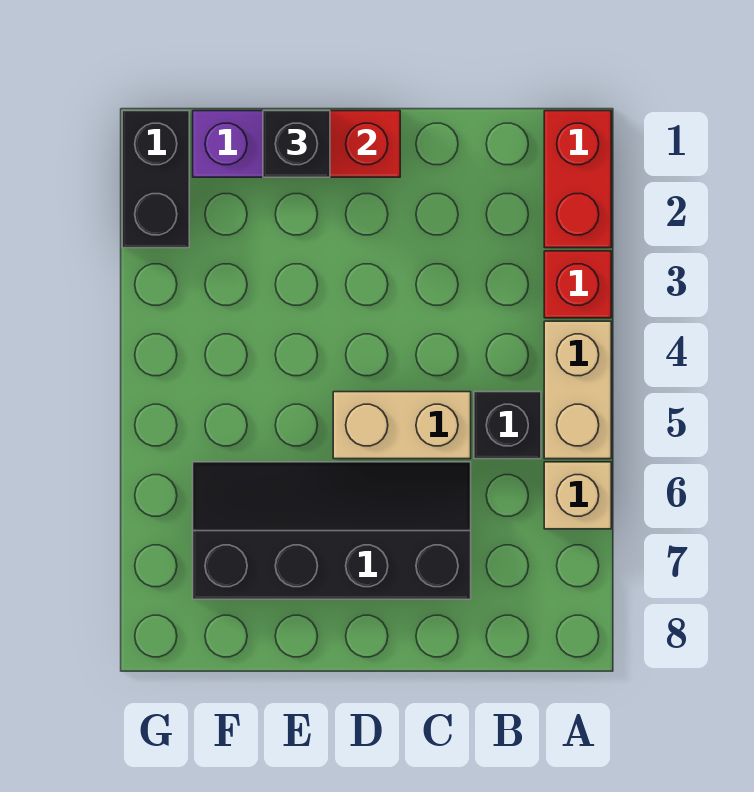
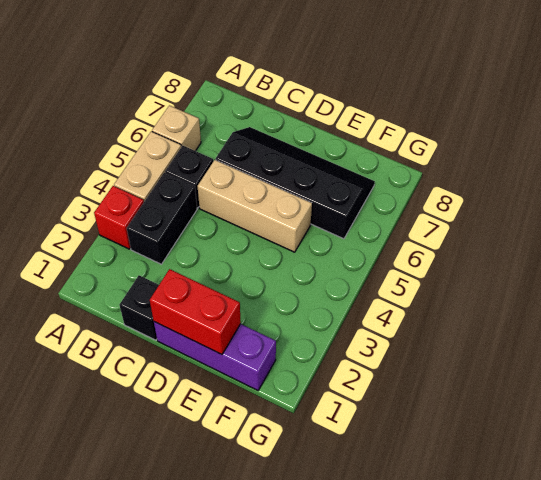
red 1x2 brick [544,111,611,248] -> none
tan 1x2 brick [333,392,471,459] -> tan 1x3 brick [198,160,312,252]
black 2x4 slope [193,462,471,599] -> black 2x4 slope turned to [216,127,375,239]
black 1x1 brick [263,111,330,177] -> black 1x1 brick moved to [119,275,159,340]
black 1x2 brick [122,111,189,248] -> black 1x2 brick moved to [127,173,197,264]

